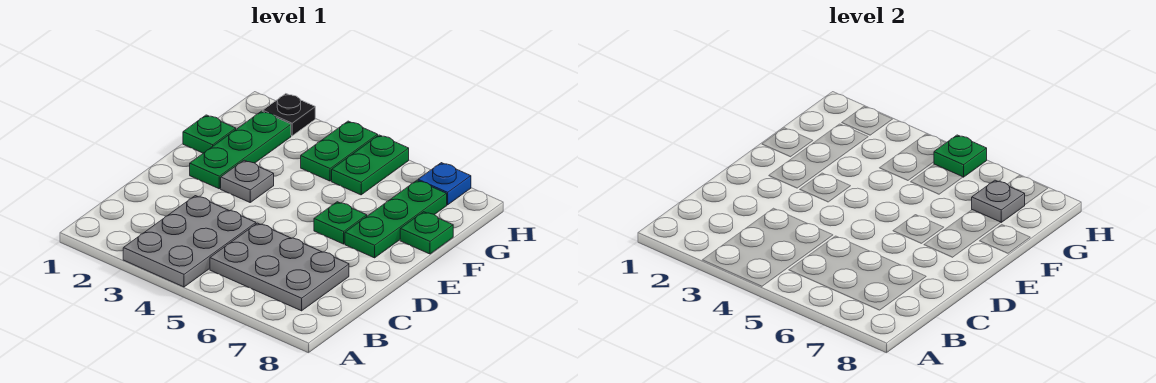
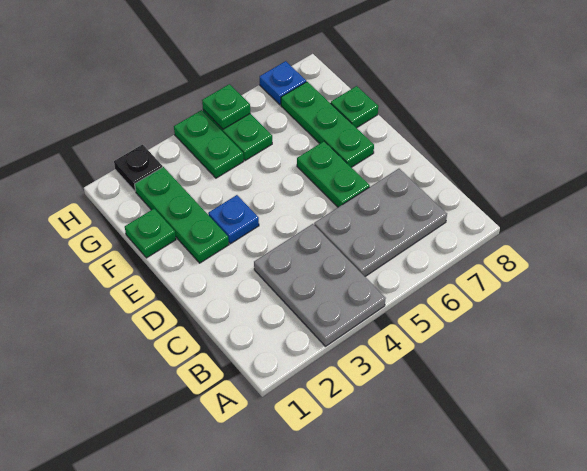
grey 1x1 plate [221,160,274,202] -> blue 1x1 plate [208,195,259,244]
green 1x1 plate [314,202,367,244] -> green 1x2 plate [297,141,370,207]
grey 1x1 plate [972,180,1025,222] -> none

